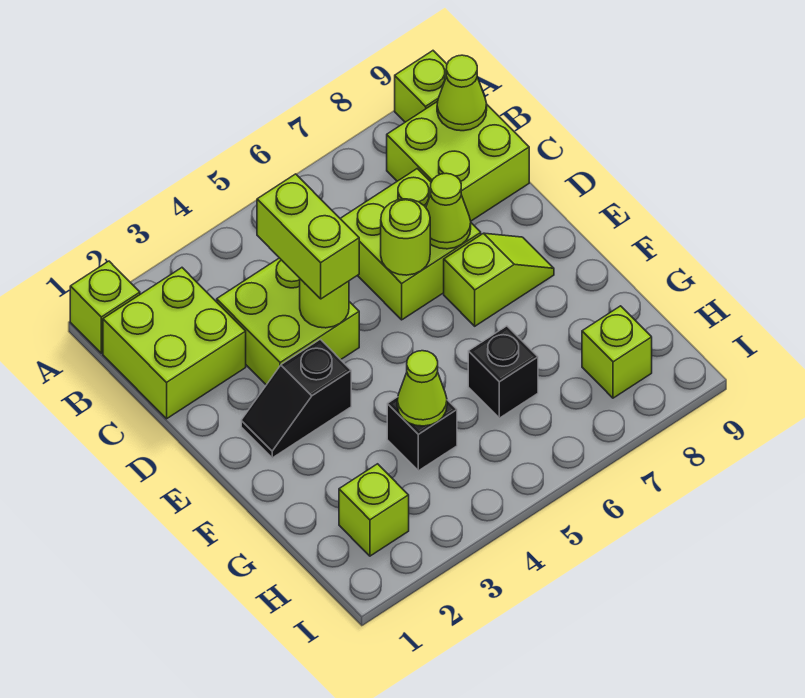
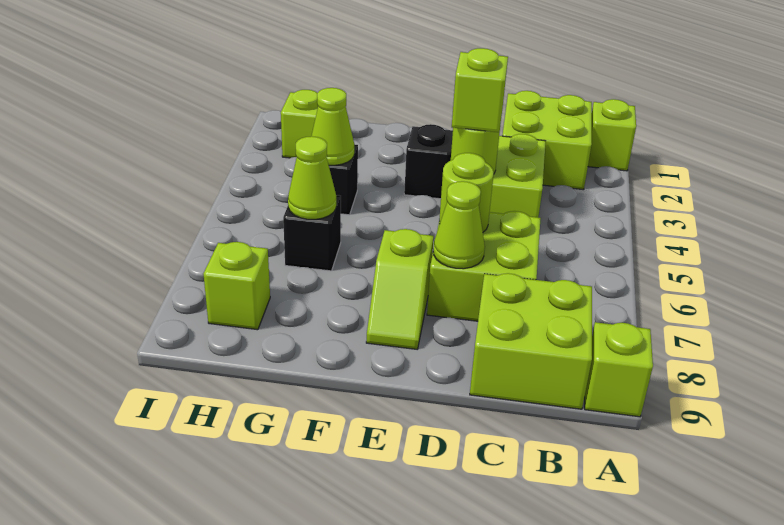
lime 1x1 cone [437,55,487,131] -> lime 1x1 cone moved to [288,136,336,219]
lime 1x2 brick [257,174,359,299] -> lime 1x1 brick [452,48,508,132]

